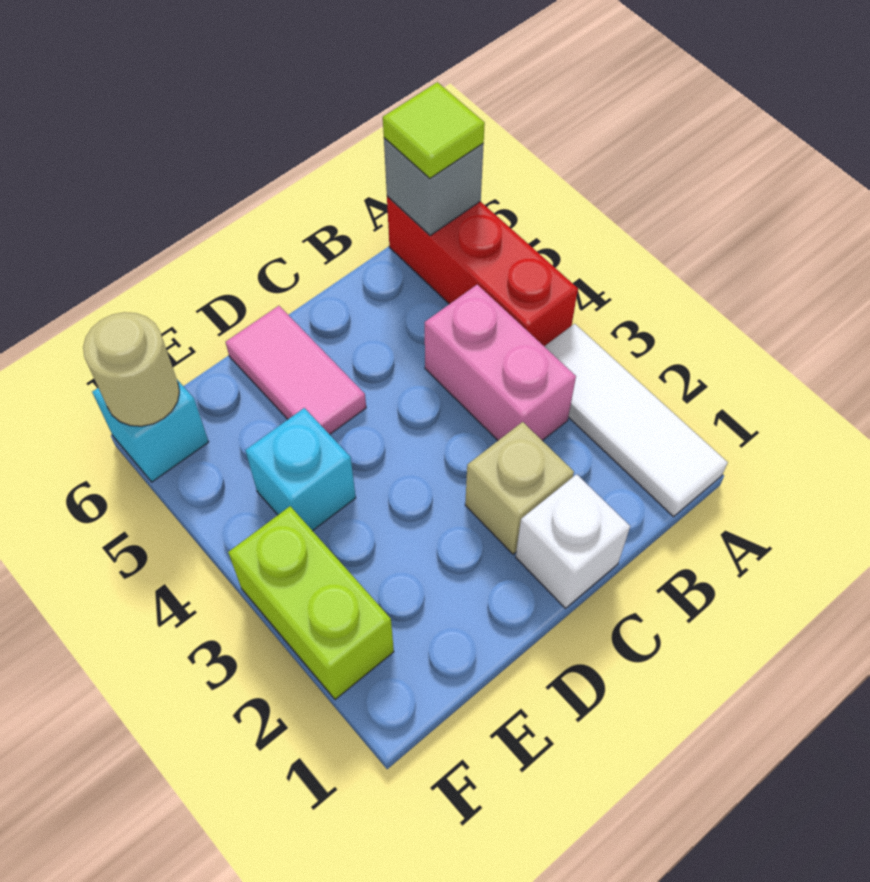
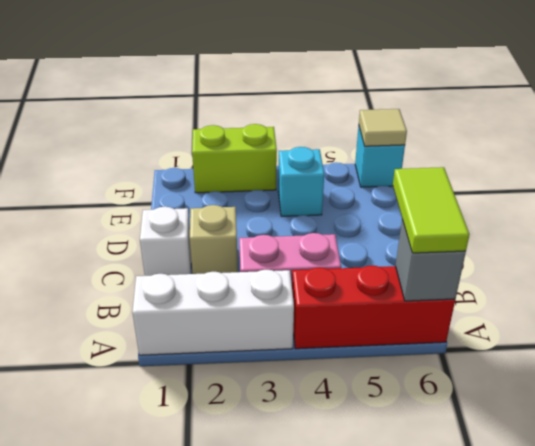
white 1x3 tile [544,324,728,517] -> white 1x3 brick [132,270,294,355]
lime 1x1 tile [383,82,485,178] -> lime 1x2 tile [393,167,470,253]
pink 1x2 tile [226,306,366,434] -> none
tan 1x1 round brick [83,312,179,426] -> tan 1x1 tile [359,109,407,146]

